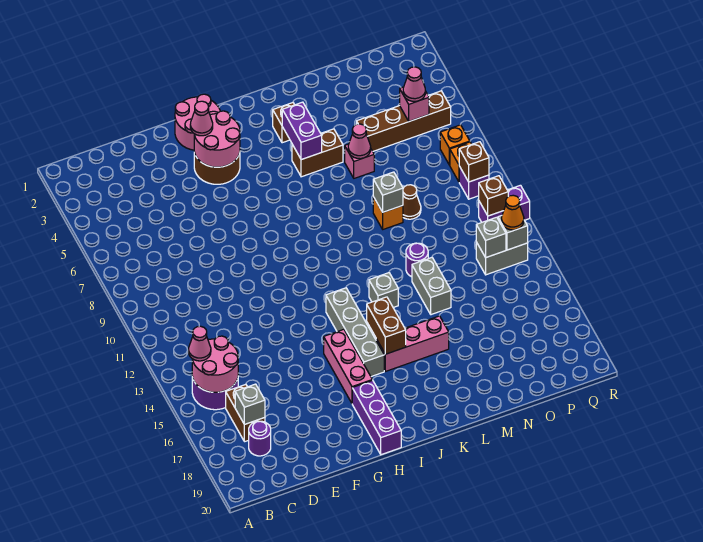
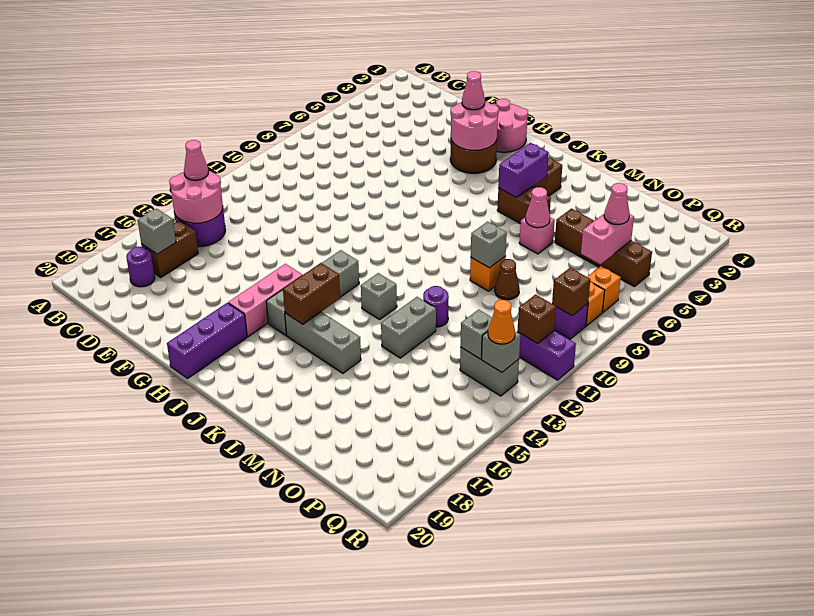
pink 1x3 brick [376,316,449,371] -> grey 1x3 brick [285,312,361,373]
pink 1x1 brick [400,87,429,121] -> pink 1x2 brick [581,214,634,264]

